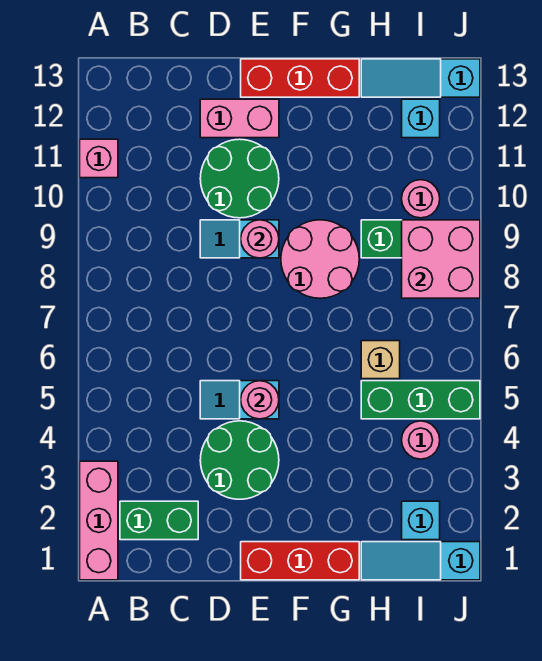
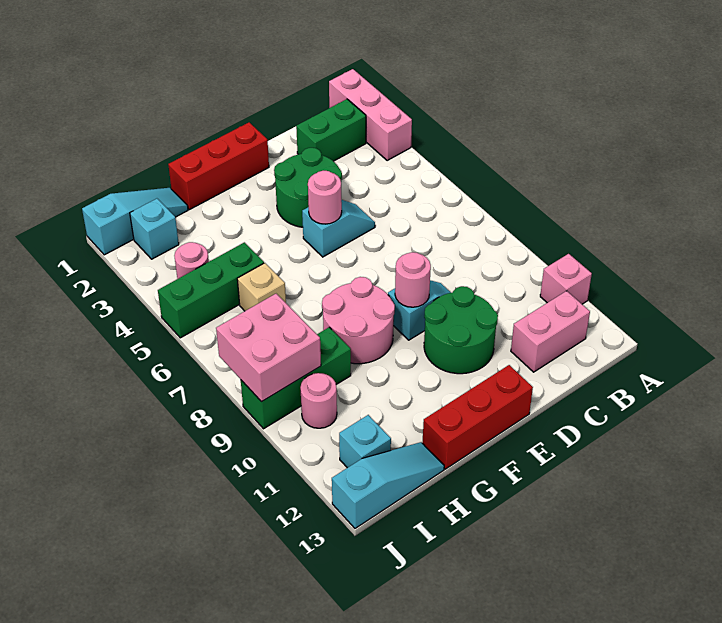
pink 1x2 brick [200,99,279,138] -> pink 1x2 brick moved to [511,291,590,372]

